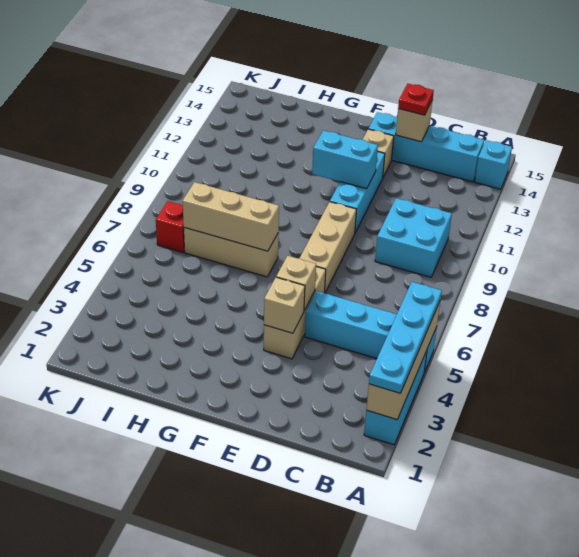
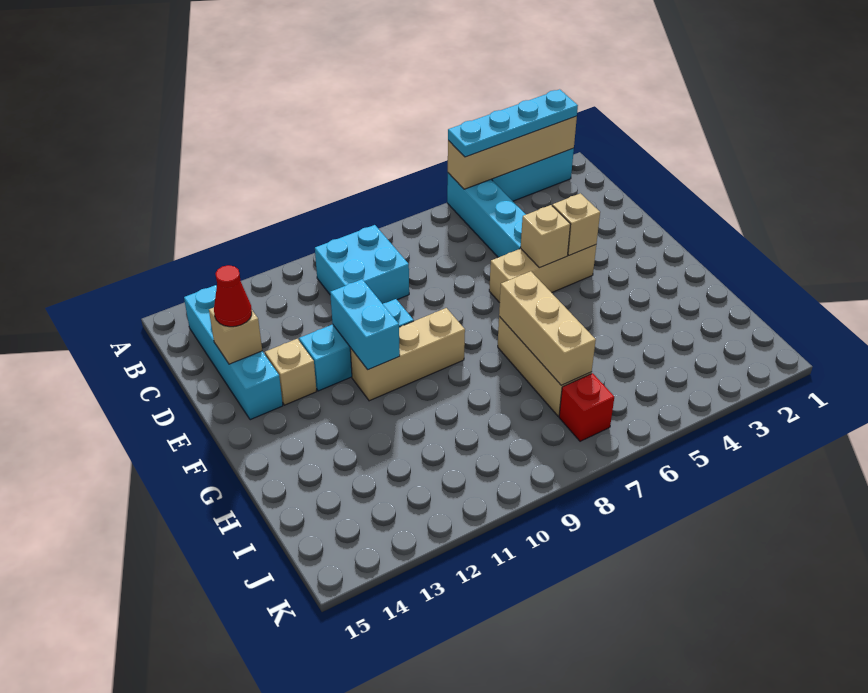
cyan 1x1 brick [475,140,512,189] -> none
red 1x1 plate [398,84,434,115] -> red 1x1 cone [214,265,252,327]
tan 1x3 brick [299,202,356,293] -> tan 1x3 brick moved to [350,308,465,401]

